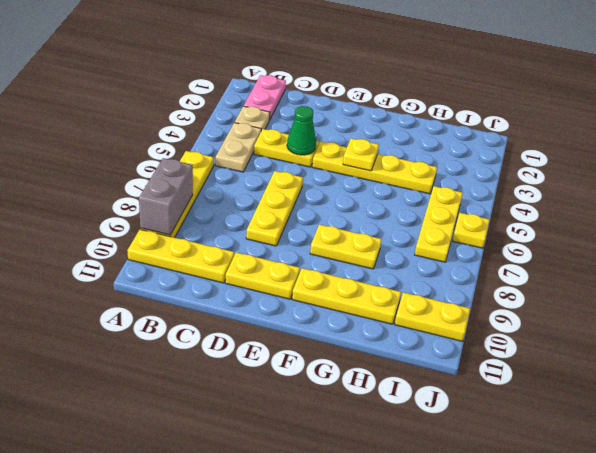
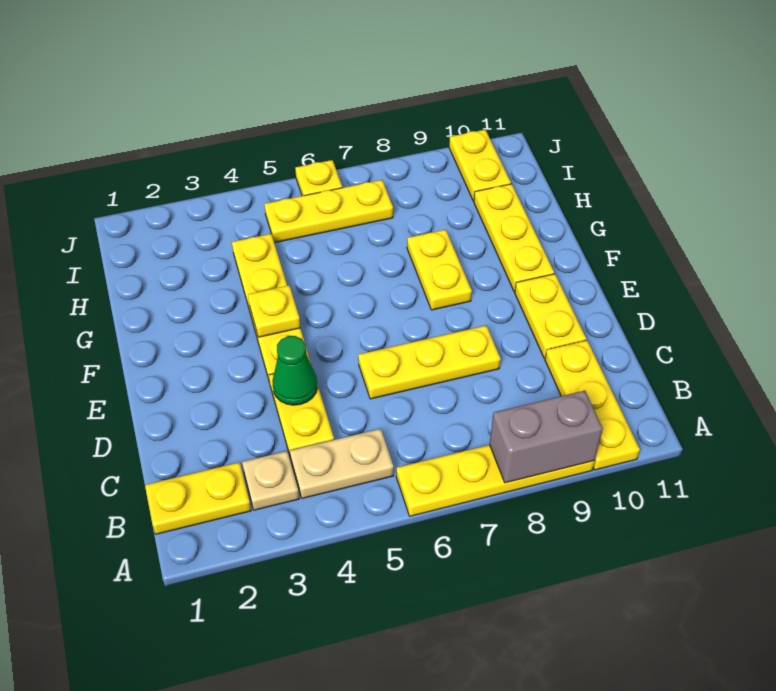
pink 1x2 plate [244,75,286,120] -> yellow 1x2 plate [145,462,251,534]

